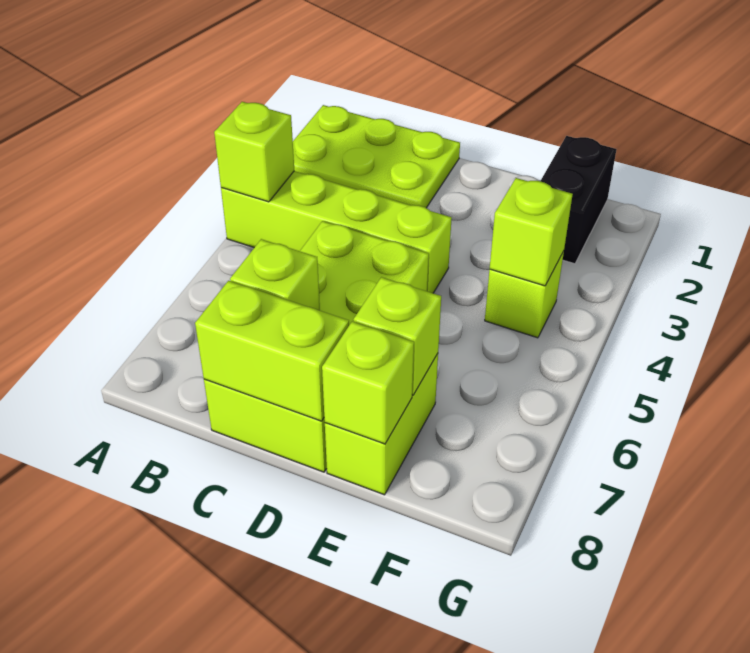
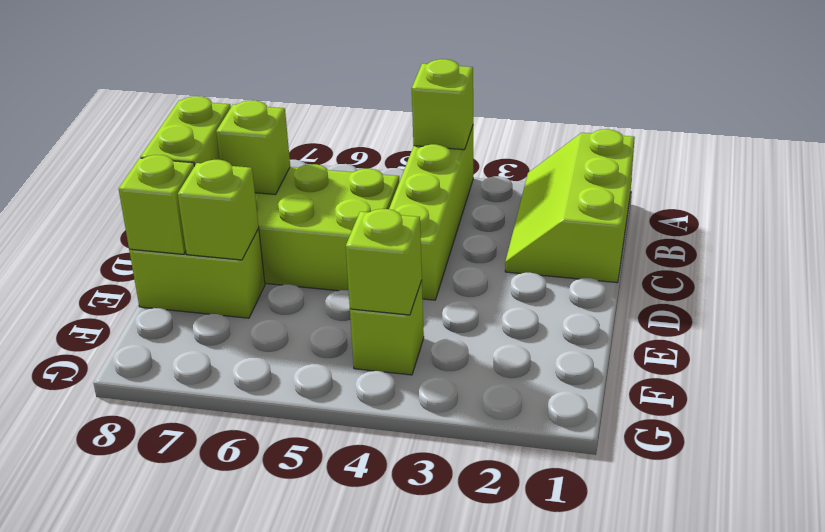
lime 2x3 plate [293,105,460,208] -> lime 2x3 slope [505,129,635,283]
black 1x2 brick [540,136,616,264] -> none

